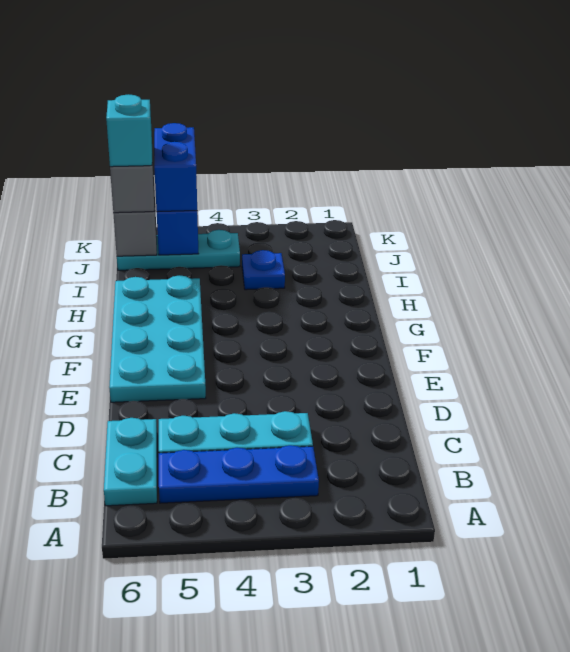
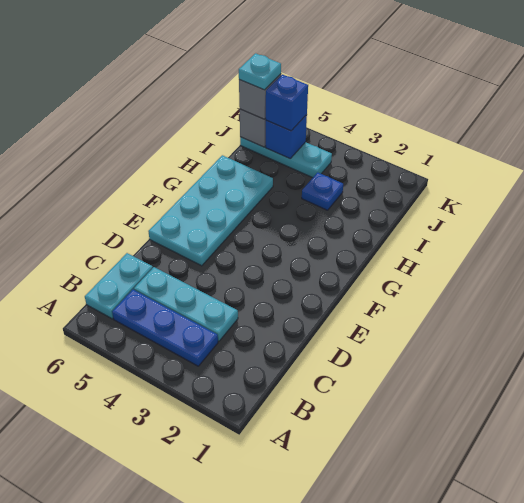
blue 1x2 brick [154,123,197,212] -> blue 1x1 brick [265,74,308,131]
cyan 1x1 brick [106,94,152,167] -> cyan 1x1 plate [239,53,281,90]

